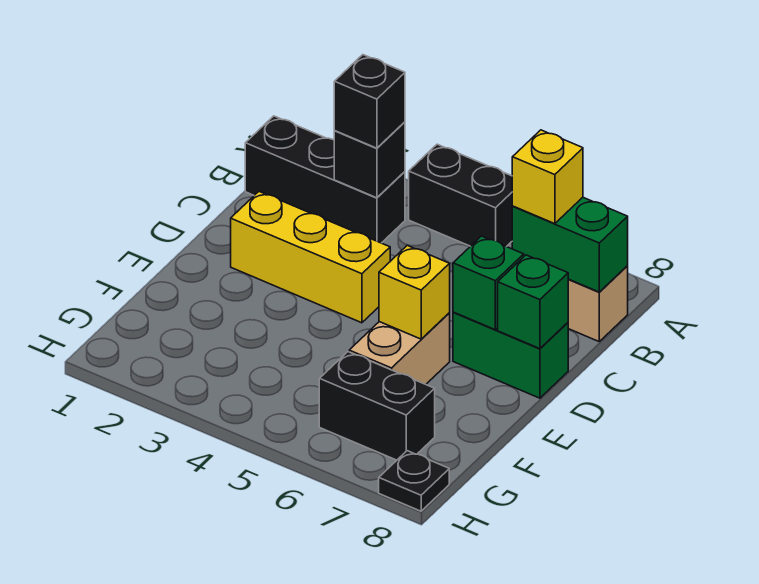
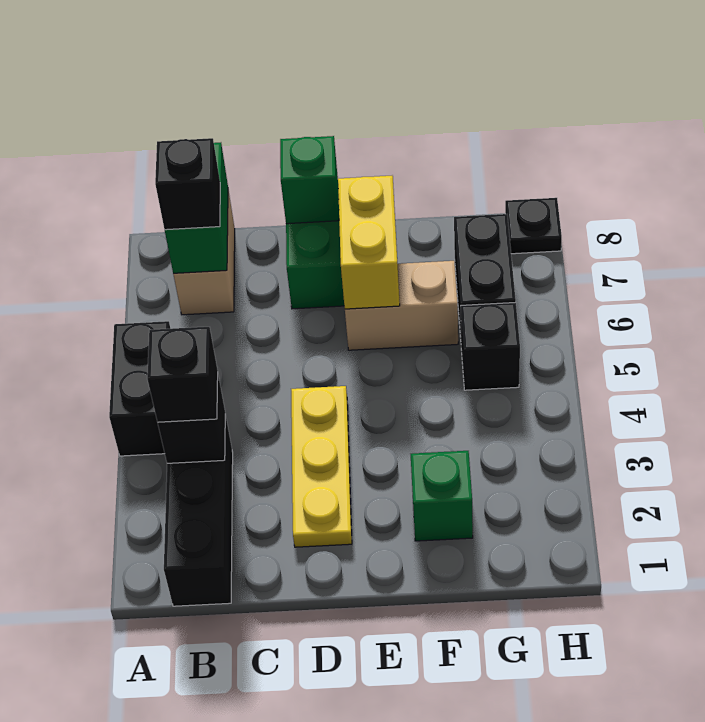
yellow 1x1 brick [512,130,583,224] -> black 1x1 brick [155,138,220,230]
yellow 1x3 brick [231,192,390,323] -> yellow 1x3 plate [291,386,352,547]
green 1x1 brick [453,236,524,330] -> green 1x1 brick moved to [411,451,473,541]
yellow 1x1 brick [379,246,450,339] -> yellow 1x2 brick [338,176,400,309]
none -> black 1x1 brick [461,302,520,390]

